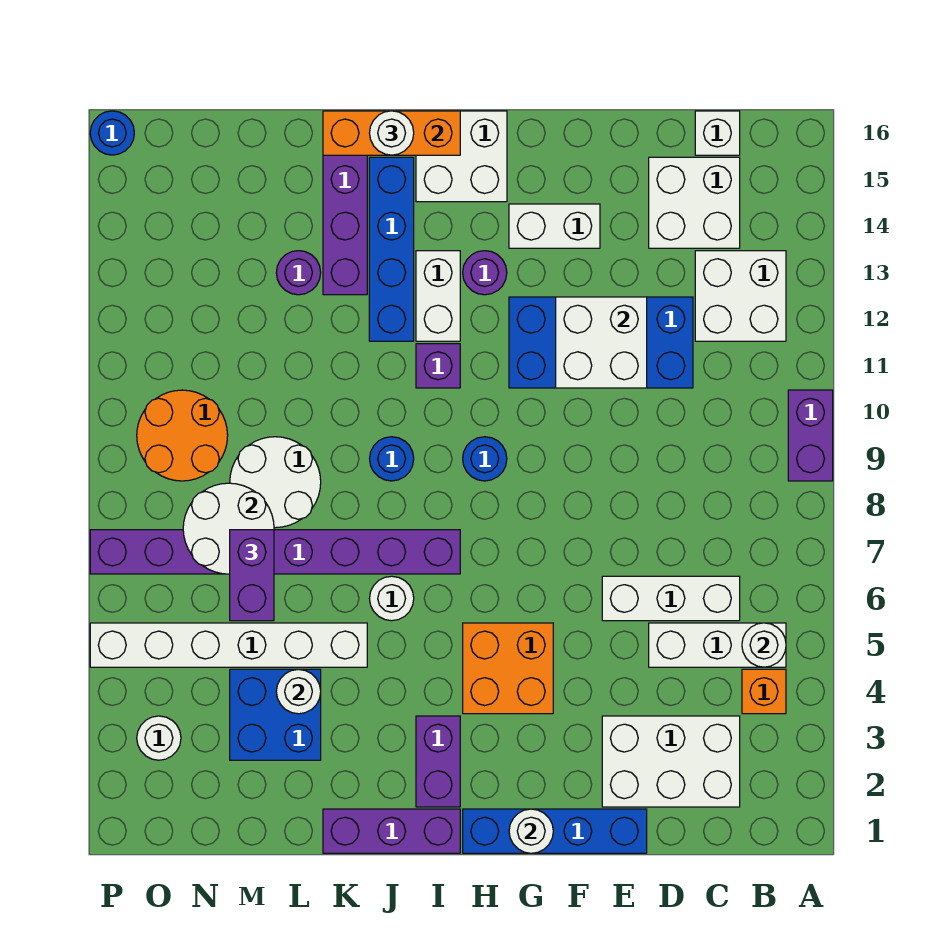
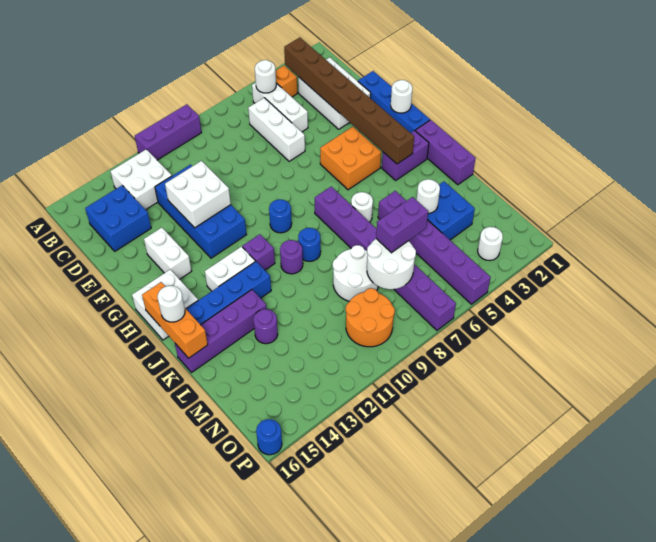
purple 1x2 brick [788,390,833,481] -> purple 1x3 brick [135,104,201,160]
none -> brown 1x8 brick [284,38,414,164]
white 2x2 brick [649,157,740,248] -> blue 2x2 brick [85,185,151,251]
white 1x1 brick [695,111,740,155] -> none
purple 1x1 round brick [463,251,507,295] -> purple 1x1 round brick moved to [280,240,303,274]
white 1x6 brick [90,623,367,667] -> purple 1x6 brick [378,191,491,304]

